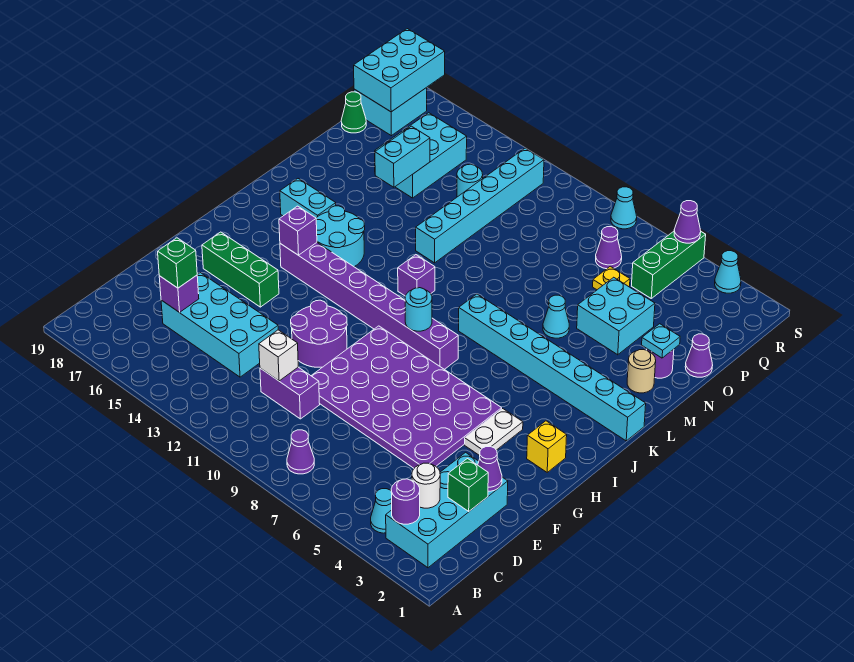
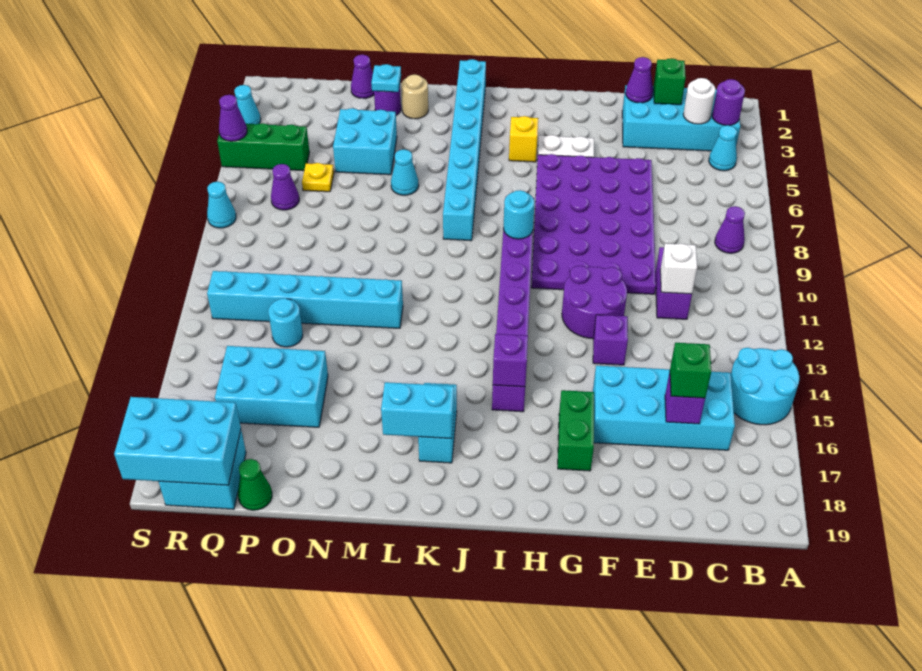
cyan 2x4 brick [161,273,278,377] -> cyan 2x4 brick turned to [593,366,735,450]
green 1x3 brick [202,232,279,307] -> green 1x2 brick [558,390,594,471]
yellow 1x1 brick [527,421,567,472] -> yellow 1x1 brick moved to [509,116,538,162]
cyan 2x2 round brick [316,206,365,267] -> cyan 2x2 round brick moved to [731,348,799,425]
purple 1x1 brick [398,255,435,296] -> purple 1x1 brick moved to [593,315,628,365]
cyan 1x2 brick [375,126,430,187] -> cyan 1x2 brick moved to [381,382,454,439]

